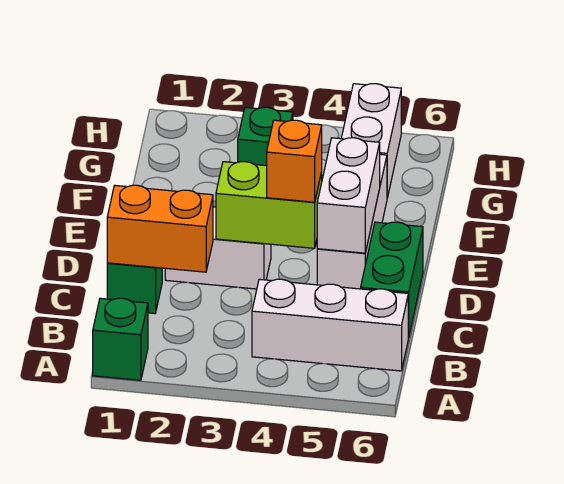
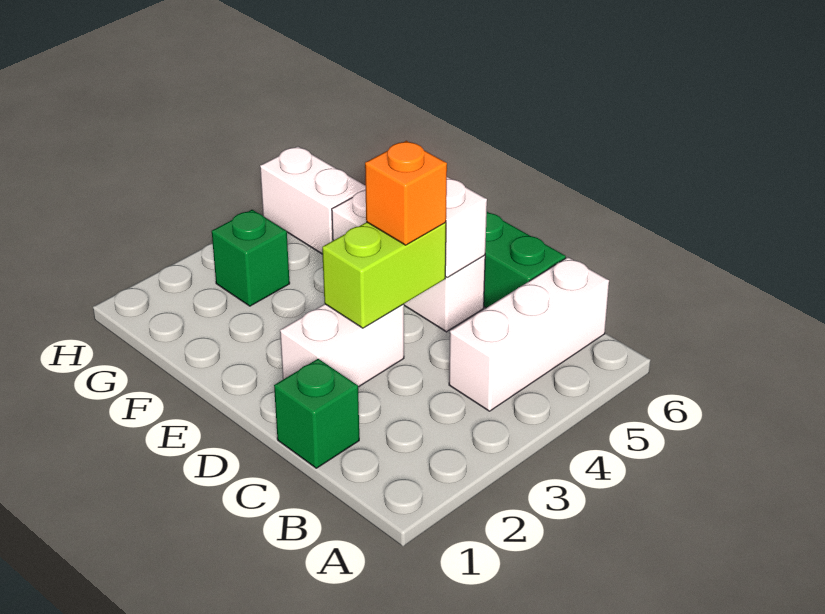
green 1x1 brick [93,298,148,380] -> none
orange 1x2 brick [107,185,213,272] -> none

